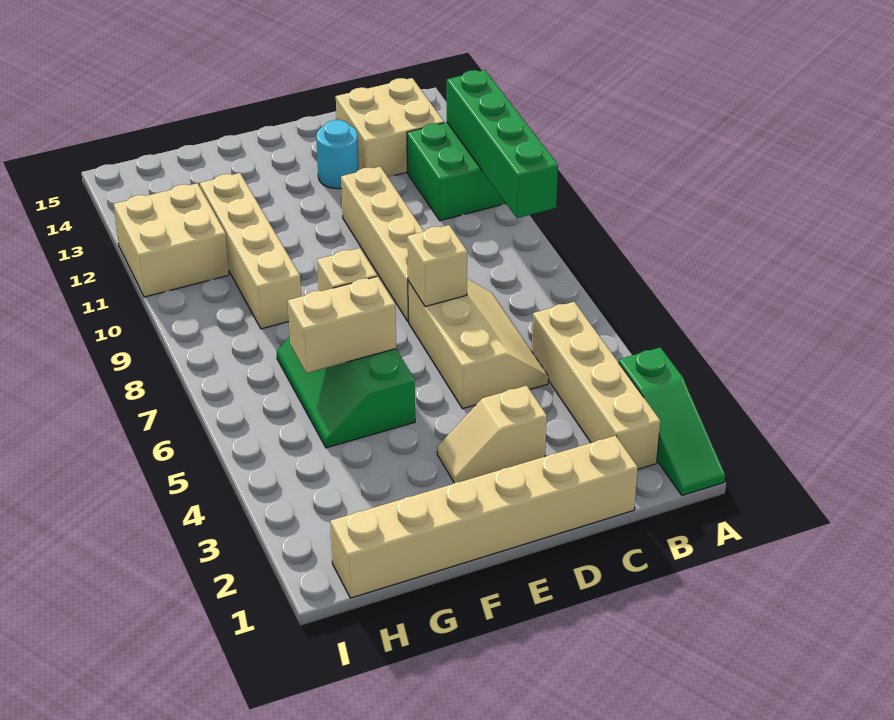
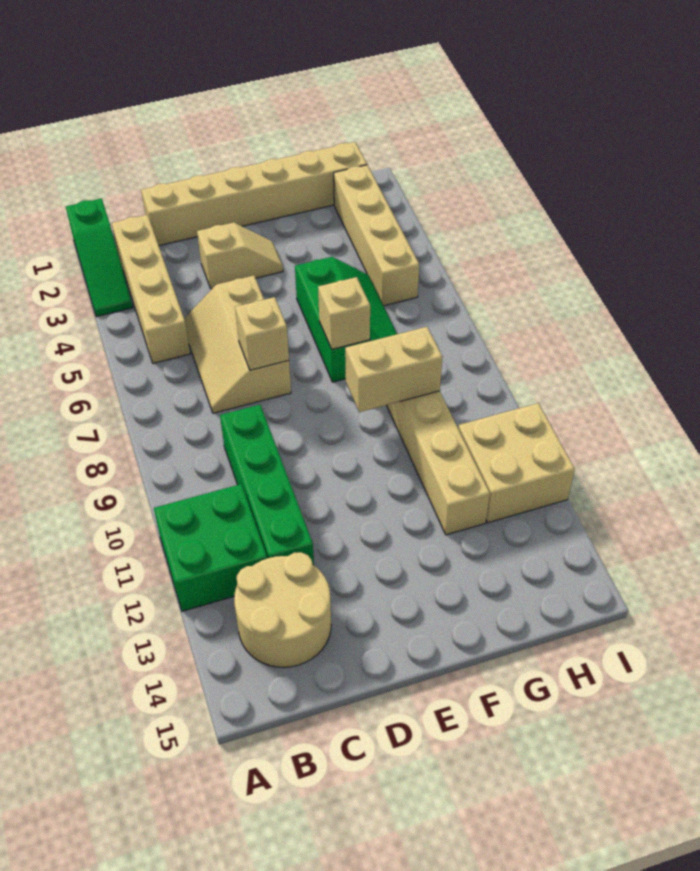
green 1x3 slope [618,347,725,495] -> green 1x3 slope turned to [66,198,133,317]
green 1x4 brick [447,70,558,218] -> green 1x4 brick moved to [220,405,314,565]
tan 2x2 brick [336,78,444,177] -> tan 2x2 round brick [234,552,331,667]
tan 1x4 brick [341,167,424,322] -> tan 1x4 brick moved to [334,165,419,306]
cyan 1x1 round brick [316,120,359,189] -> none
tan 1x2 brick [288,276,396,373] -> tan 1x2 brick moved to [345,327,443,412]

